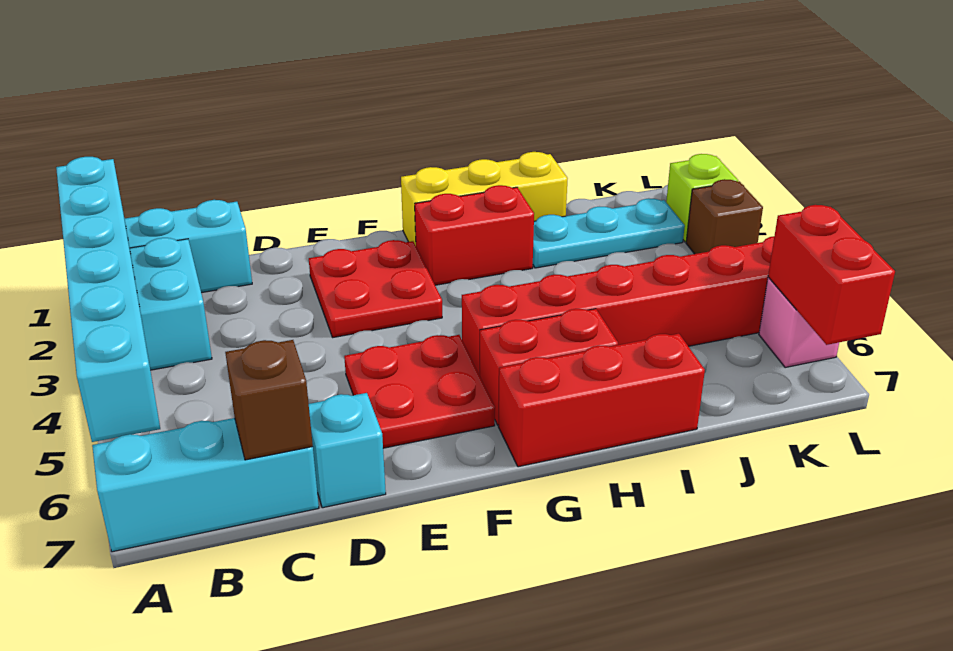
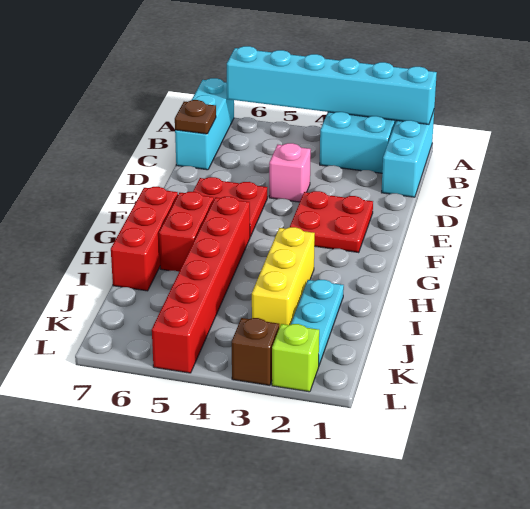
brown 1x1 brick [225,340,313,460] -> brown 1x1 plate [175,100,216,134]
cyan 1x1 brick [309,393,386,508] -> none
yellow 1x3 brick [401,152,568,246] -> yellow 1x3 brick moved to [252,227,315,328]
red 1x2 brick [415,185,534,285] -> none
pink 1x1 brick [759,277,839,368] -> pink 1x1 brick moved to [269,143,311,202]
red 1x2 brick [768,205,895,345] -> none

